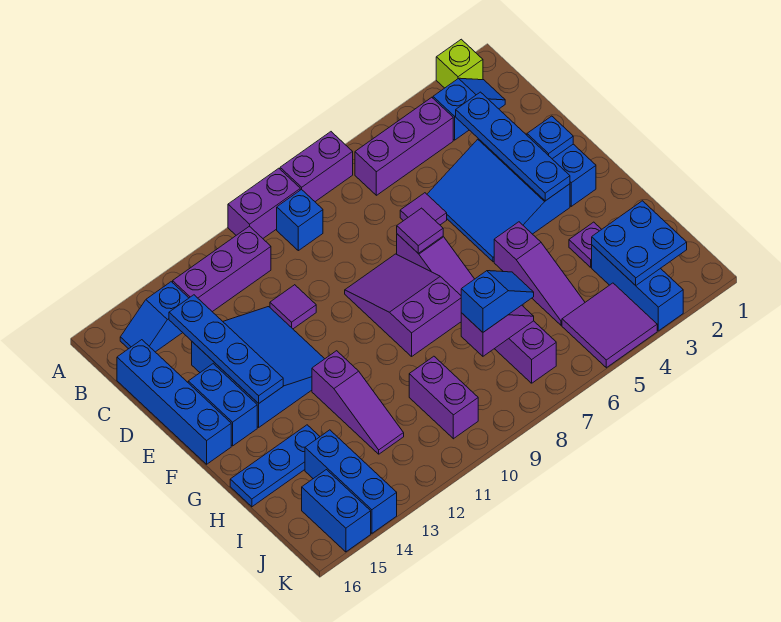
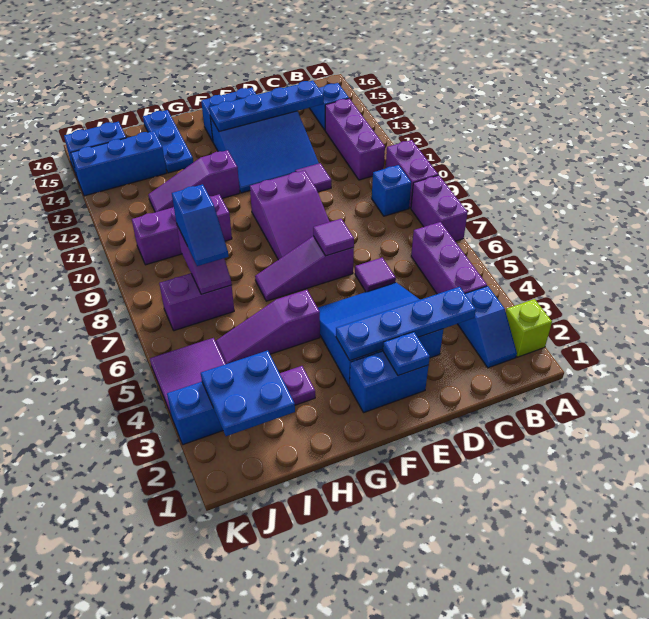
blue 1x4 brick [117,340,231,464] -> none
purple 2x3 slope [345,254,461,356] -> purple 2x3 slope turned to [250,170,329,260]
purple 1x2 brick [409,356,478,439] -> purple 1x3 brick [132,194,232,265]

